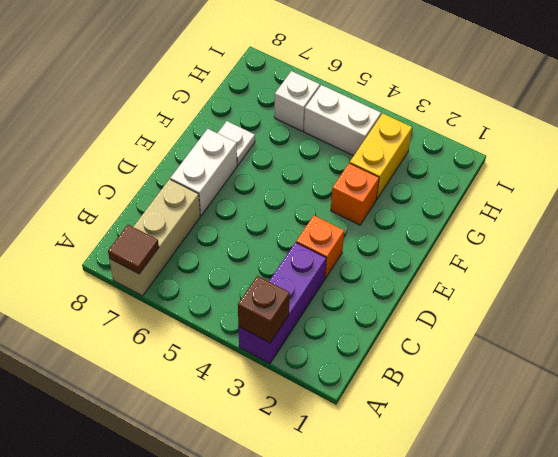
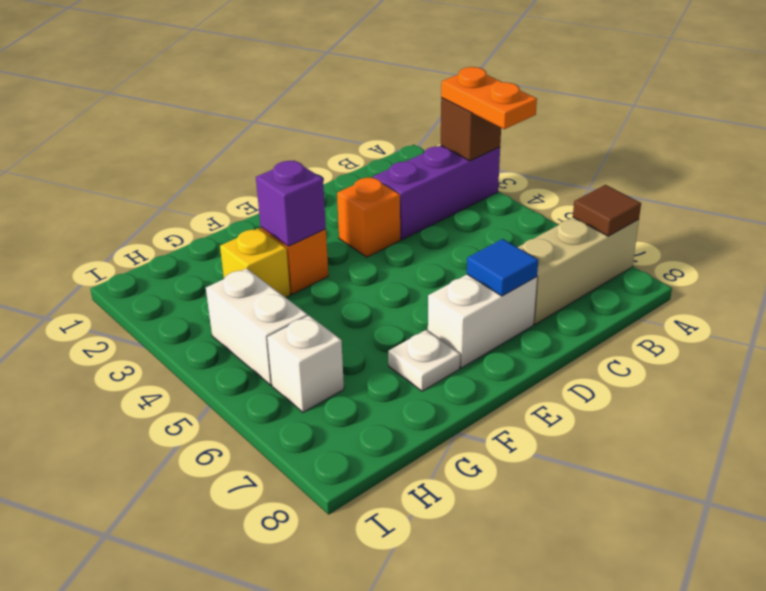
none -> orange 1x2 plate [441,67,537,129]
none -> blue 1x1 tile [467,239,538,296]
none -> purple 1x1 brick [256,161,326,246]
yellow 1x2 brick [350,113,412,200] -> yellow 1x1 brick [220,228,290,298]

